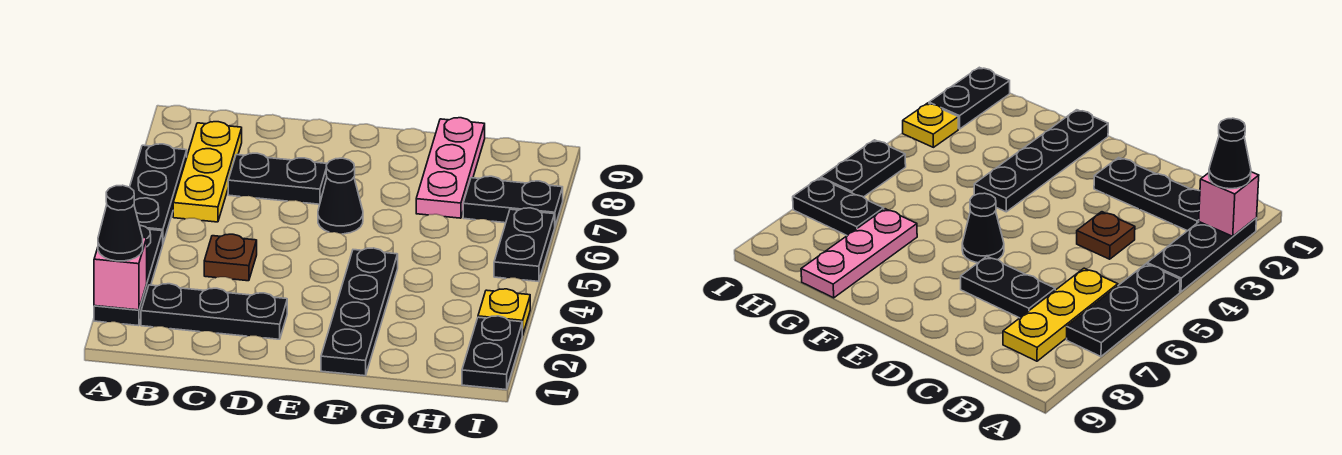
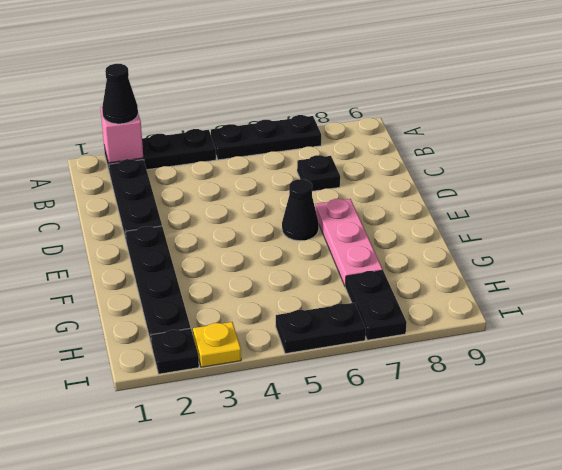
yellow 1x3 plate [173,122,242,222] -> none
brown 1x1 plate [204,234,257,281] -> none
black 1x2 plate [228,153,327,204] -> black 1x1 plate [297,155,340,191]
black 1x4 plate [321,248,398,376] -> black 1x4 plate turned to [125,226,191,342]
pink 1x3 plate [416,118,485,218] -> pink 1x3 plate turned to [315,199,383,287]
black 1x2 plate [462,316,522,390] -> black 1x1 plate [151,328,199,374]

